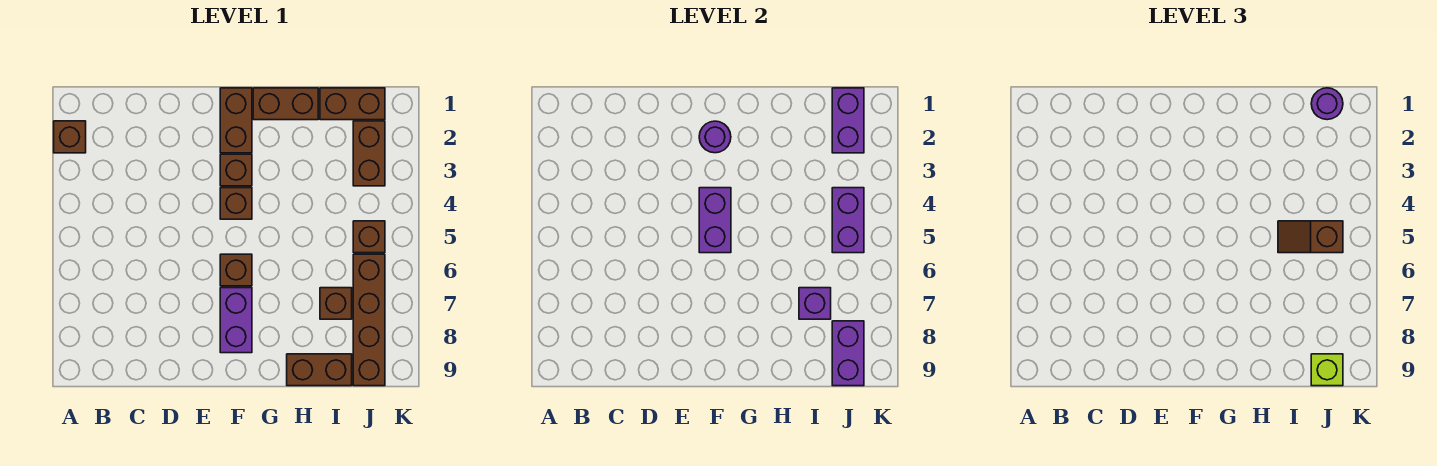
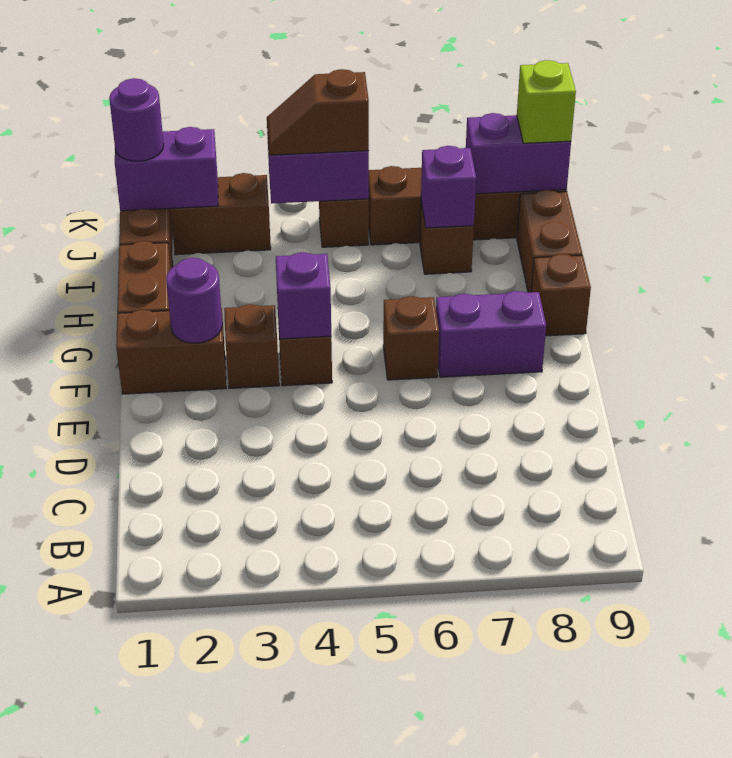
brown 1x1 brick [54,121,86,153] -> brown 1x1 brick moved to [531,254,591,336]
purple 1x2 brick [699,188,731,253] -> purple 1x1 brick [276,252,331,339]
brown 1x2 slope [1278,221,1343,253] -> brown 1x2 slope turned to [267,69,369,155]

